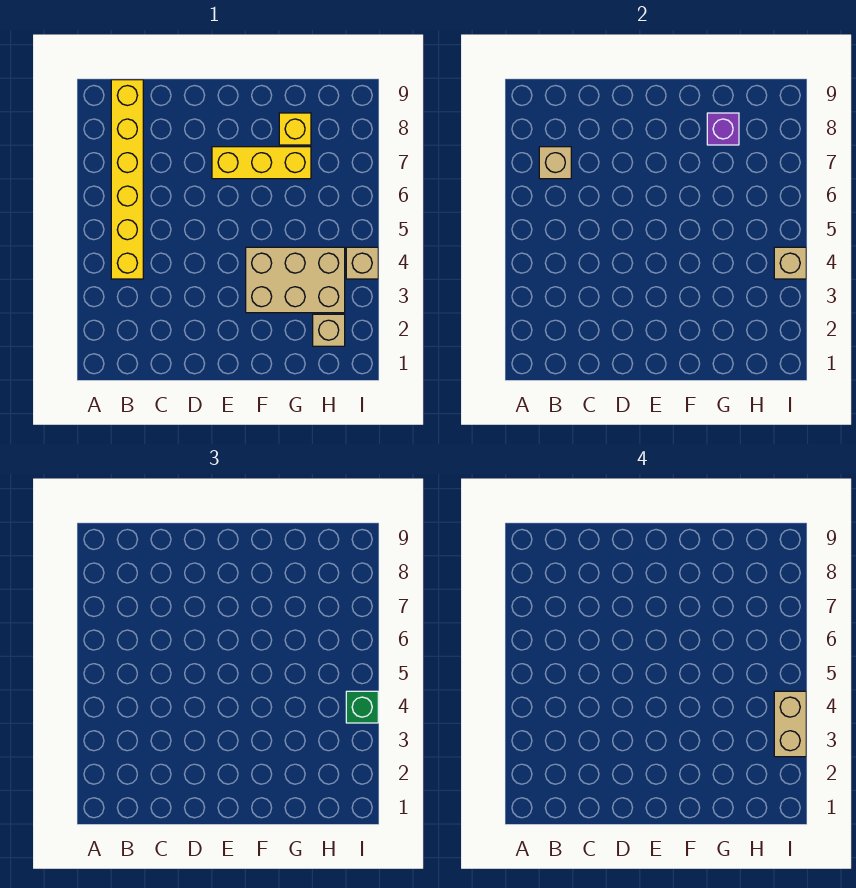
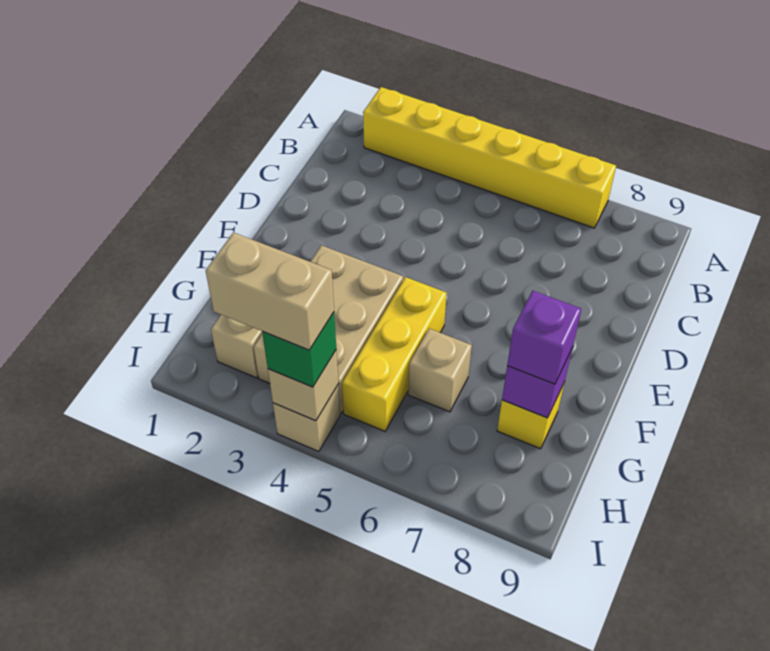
yellow 1x6 brick [111,80,143,279] -> yellow 1x6 brick moved to [363,87,616,228]
tan 1x1 brick [539,147,571,179] -> tan 1x1 brick moved to [408,329,472,412]
yellow 1x3 brick [212,147,311,179] -> yellow 1x3 brick moved to [342,277,447,431]
none -> purple 1x1 brick [507,291,581,384]

